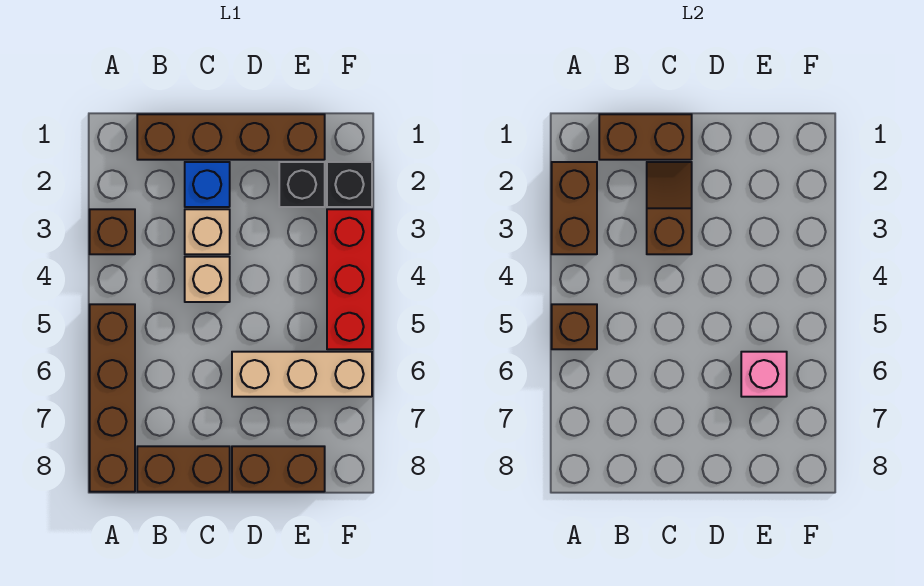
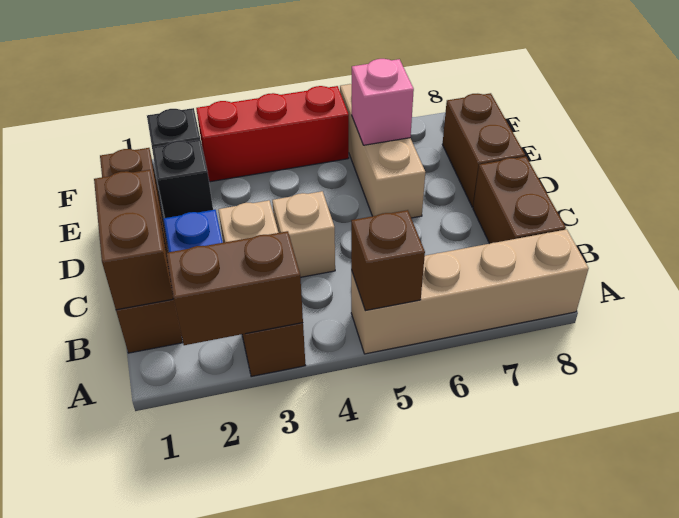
brown 1x4 brick [90,304,135,492] -> tan 1x4 brick [351,229,589,354]
brown 1x2 slope [647,162,692,254] -> none

